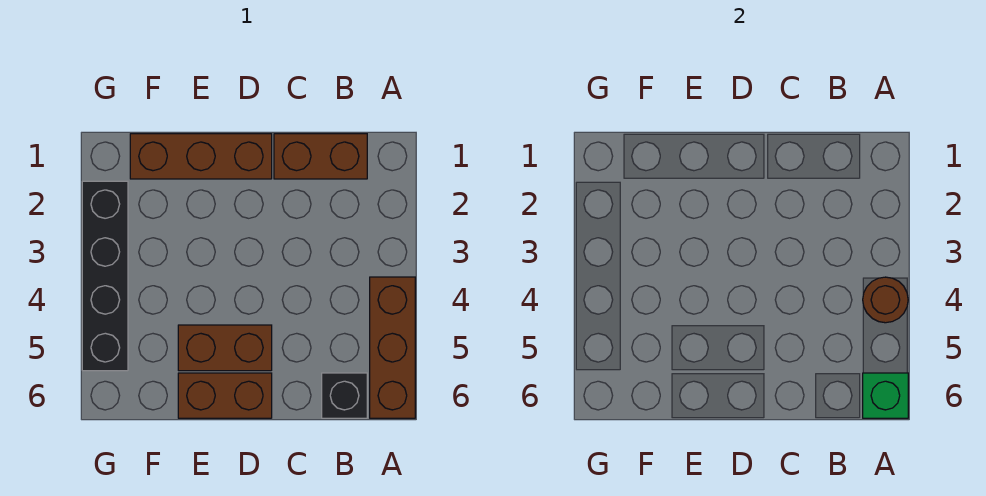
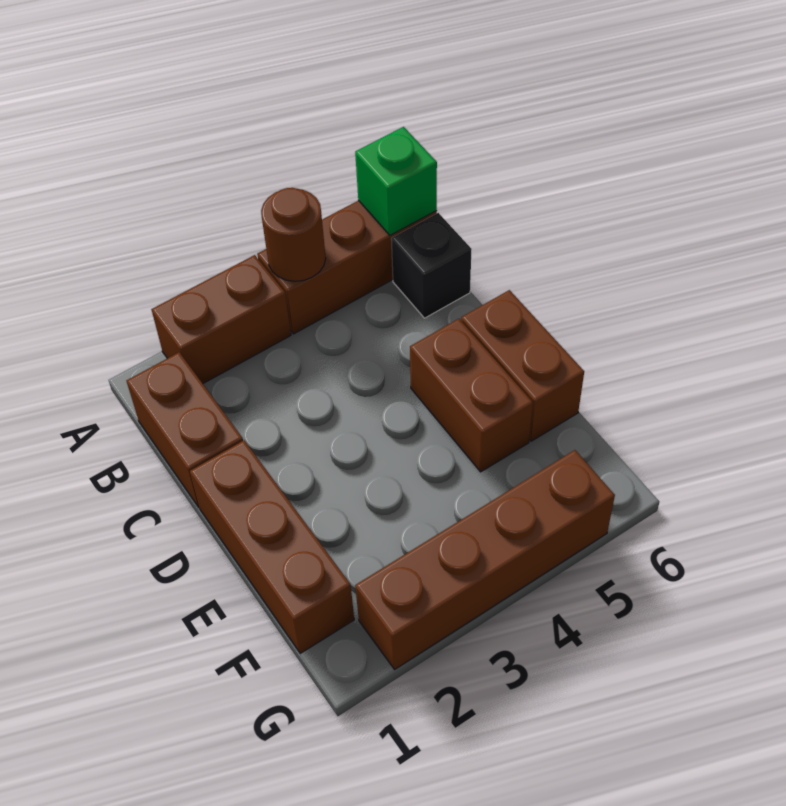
none -> brown 1x2 brick [151,255,291,384]
black 1x4 brick [82,181,128,371] -> brown 1x4 brick [355,450,615,669]

